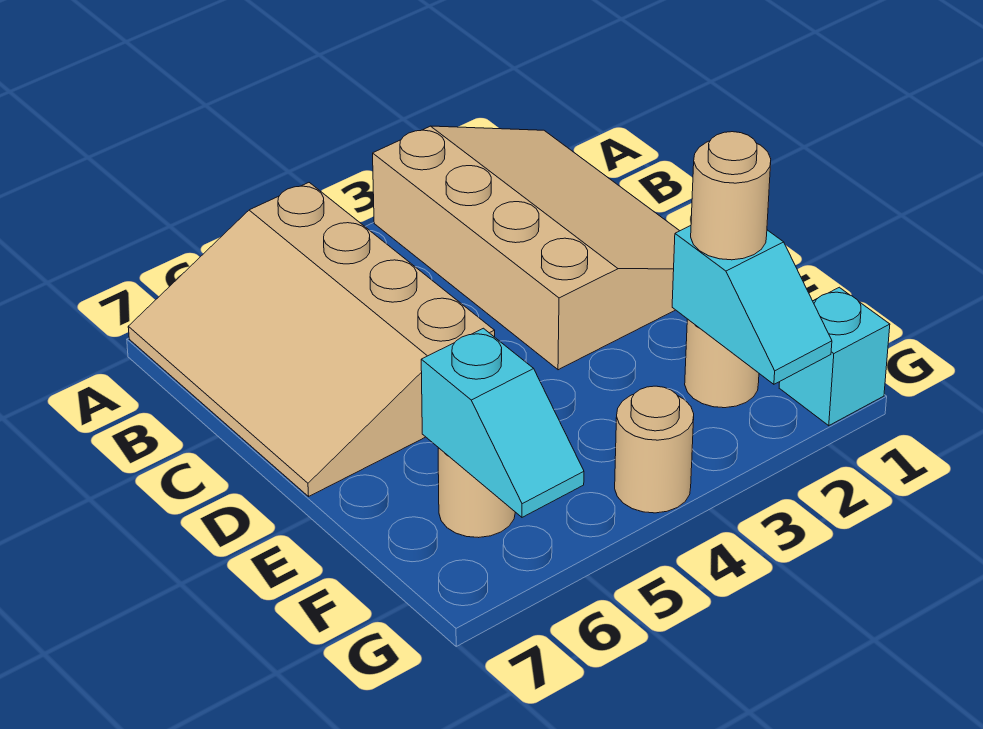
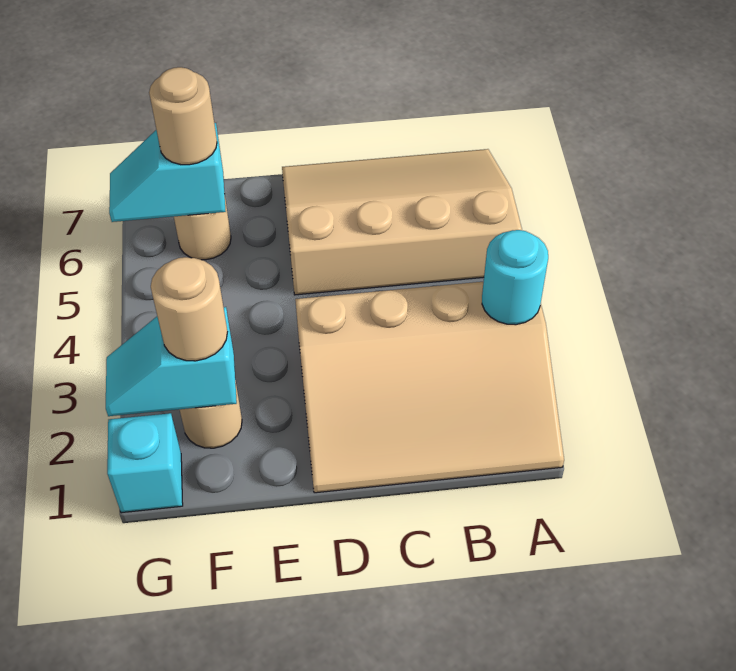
none -> cyan 1x1 round brick [482,230,548,325]
tan 1x1 round brick [615,386,694,513] -> tan 1x1 round brick moved to [149,67,217,165]

